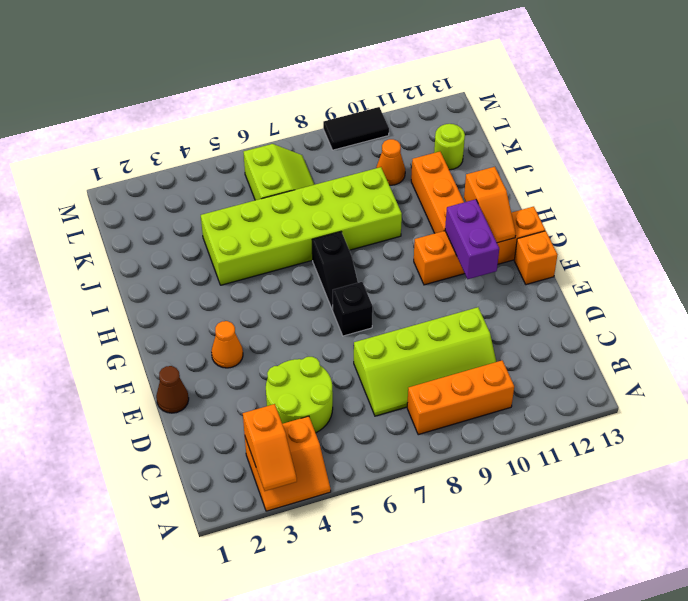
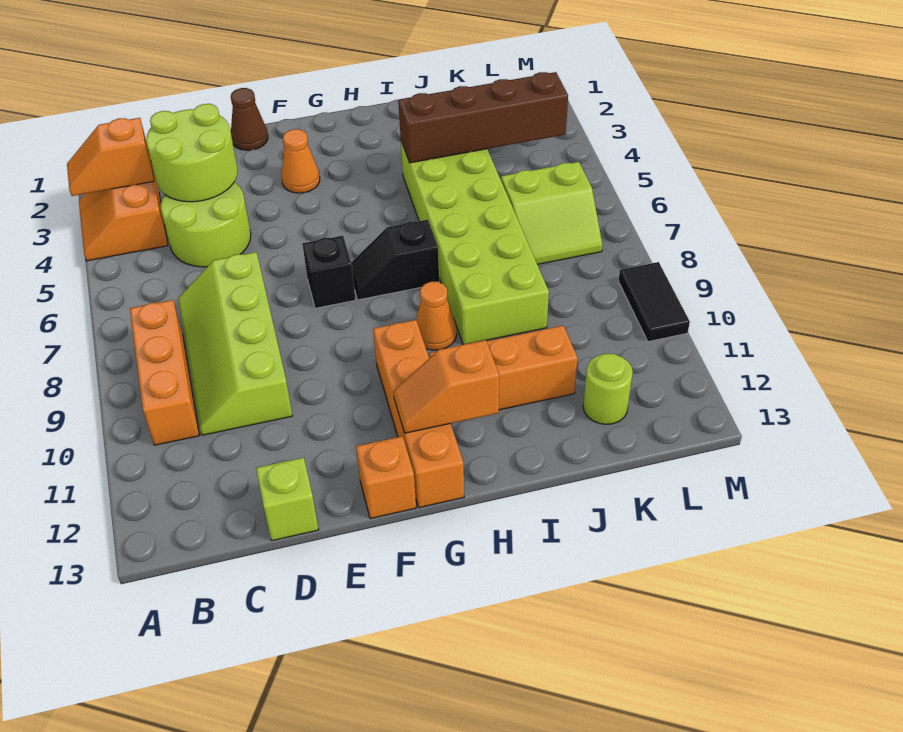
none -> lime 2x2 round brick [146,104,238,202]
none -> lime 1x1 brick [256,457,318,541]
purple 1x2 brick [445,199,499,279] -> none
none -> brown 1x4 brick [398,72,568,163]
orange 1x1 cone [376,139,405,185] -> orange 1x1 cone moved to [416,282,457,350]

